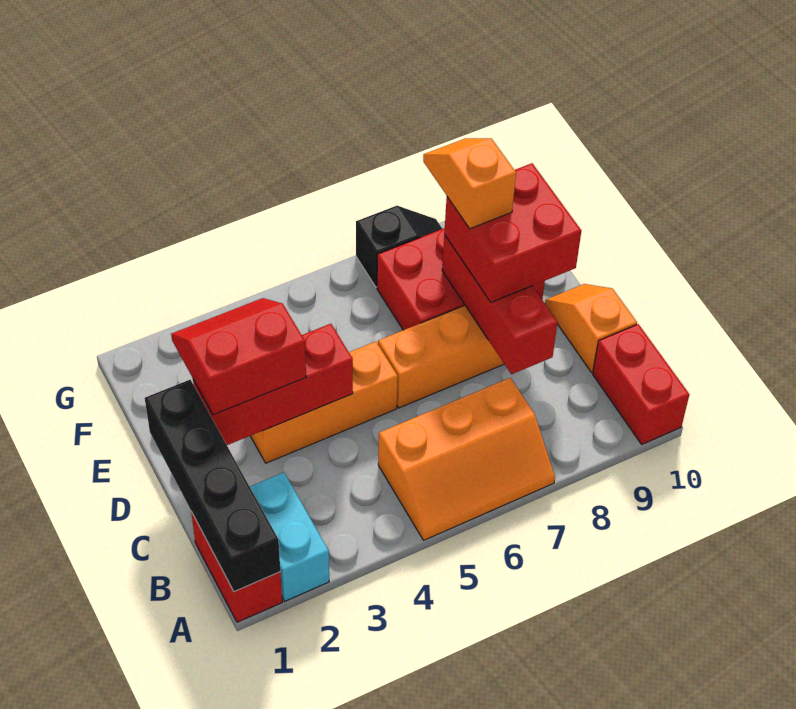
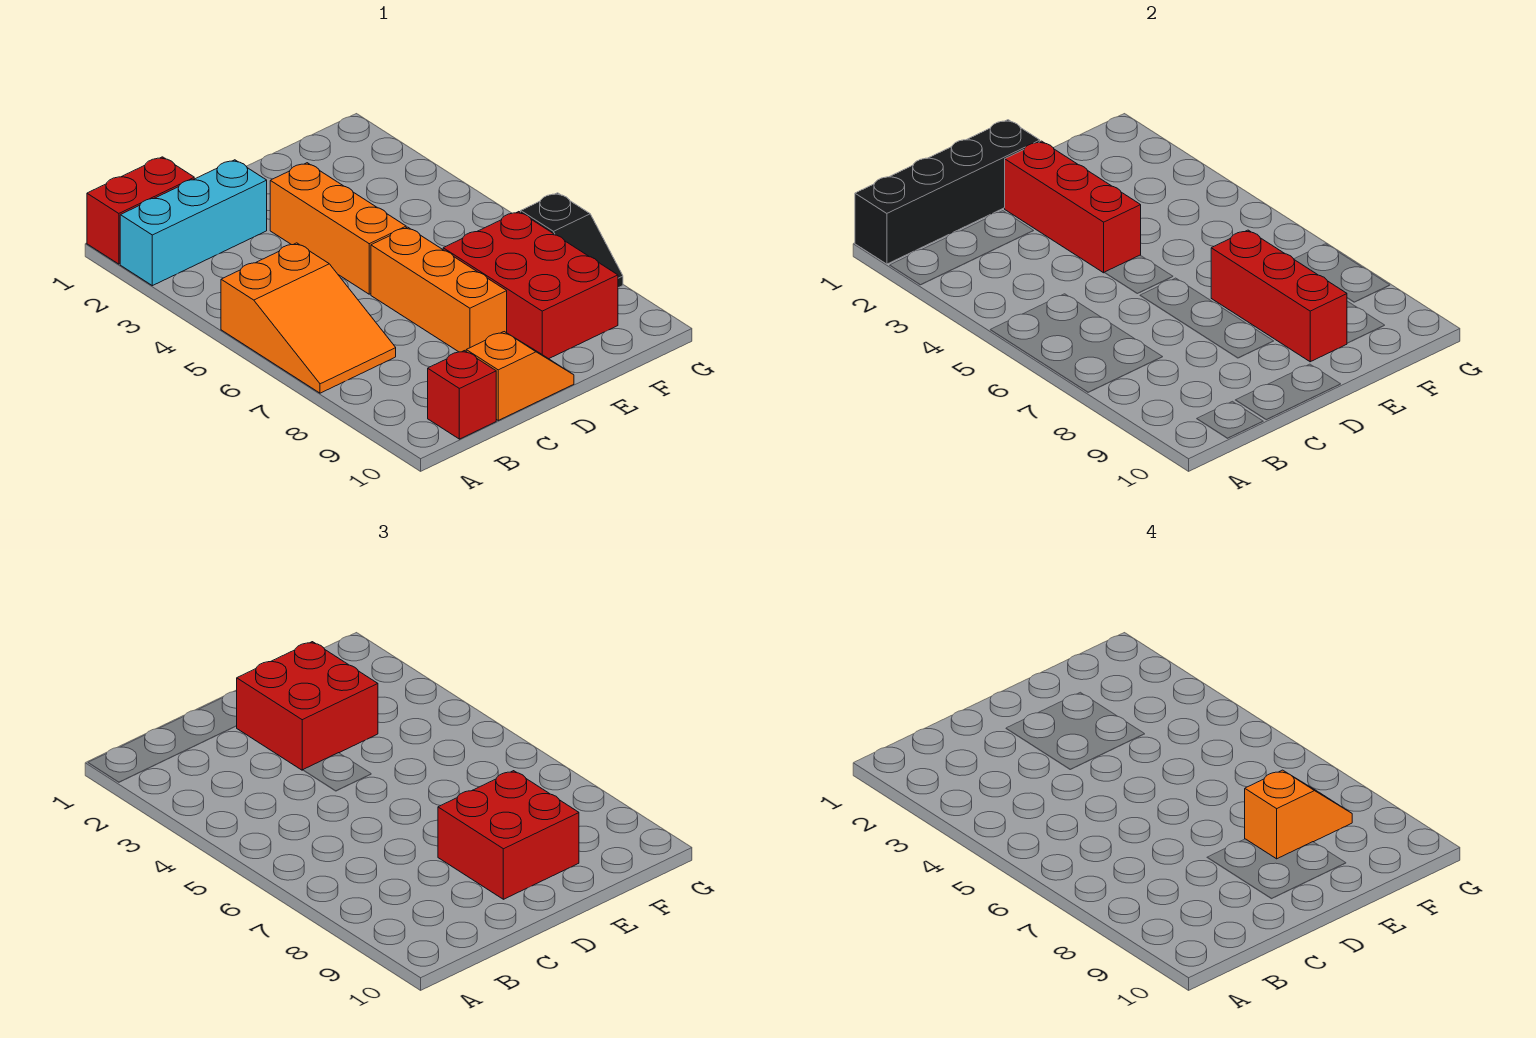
cyan 1x2 brick [250,472,329,601] -> cyan 1x3 brick [120,160,267,286]
orange 2x3 slope [378,378,555,540] -> orange 2x3 slope turned to [221,243,396,393]
red 1x2 brick [593,324,689,444] -> red 1x1 brick [428,351,496,439]
red 1x3 brick [442,235,558,374] -> red 1x3 brick turned to [1211,230,1347,362]
red 2x2 slope [171,298,306,415] -> red 2x2 brick [237,642,378,770]

